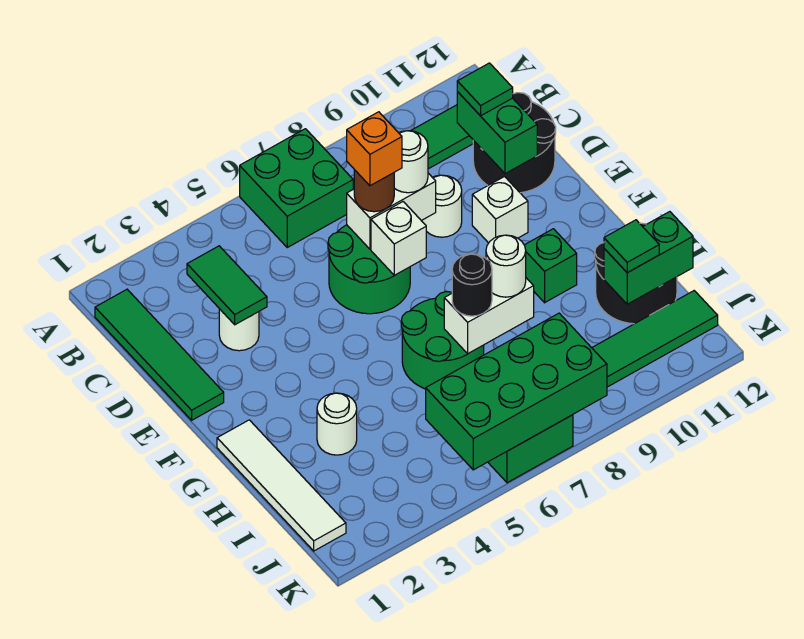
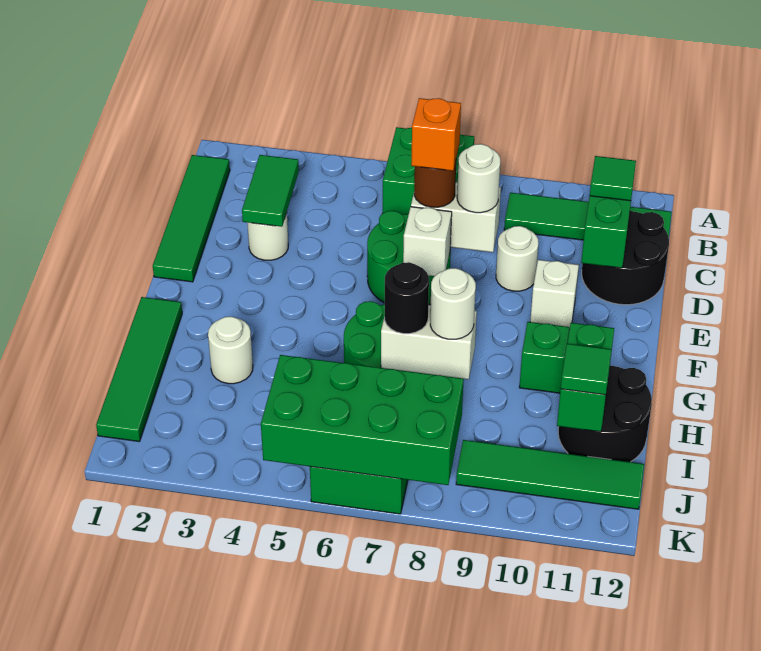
white 1x4 tile [217,420,346,551] -> green 1x4 tile [96,297,182,442]
green 1x2 brick [604,212,693,304] -> green 1x2 brick turned to [557,323,614,432]

